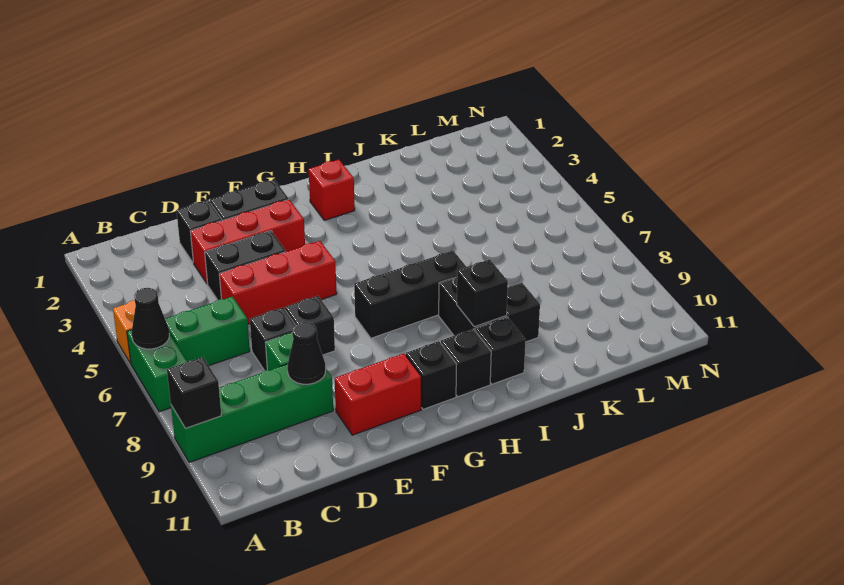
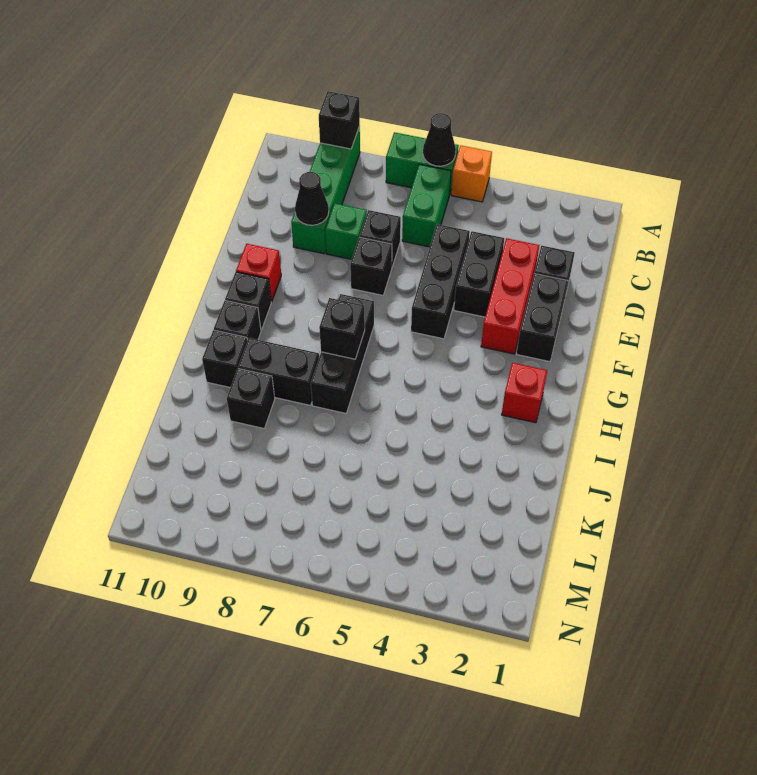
red 1x3 brick [219,241,337,324] -> black 1x3 brick [411,224,470,339]
red 1x2 brick [335,354,421,435] -> red 1x1 brick [236,244,281,302]
black 1x1 brick [457,259,508,327] -> black 1x1 brick moved to [319,298,365,359]

